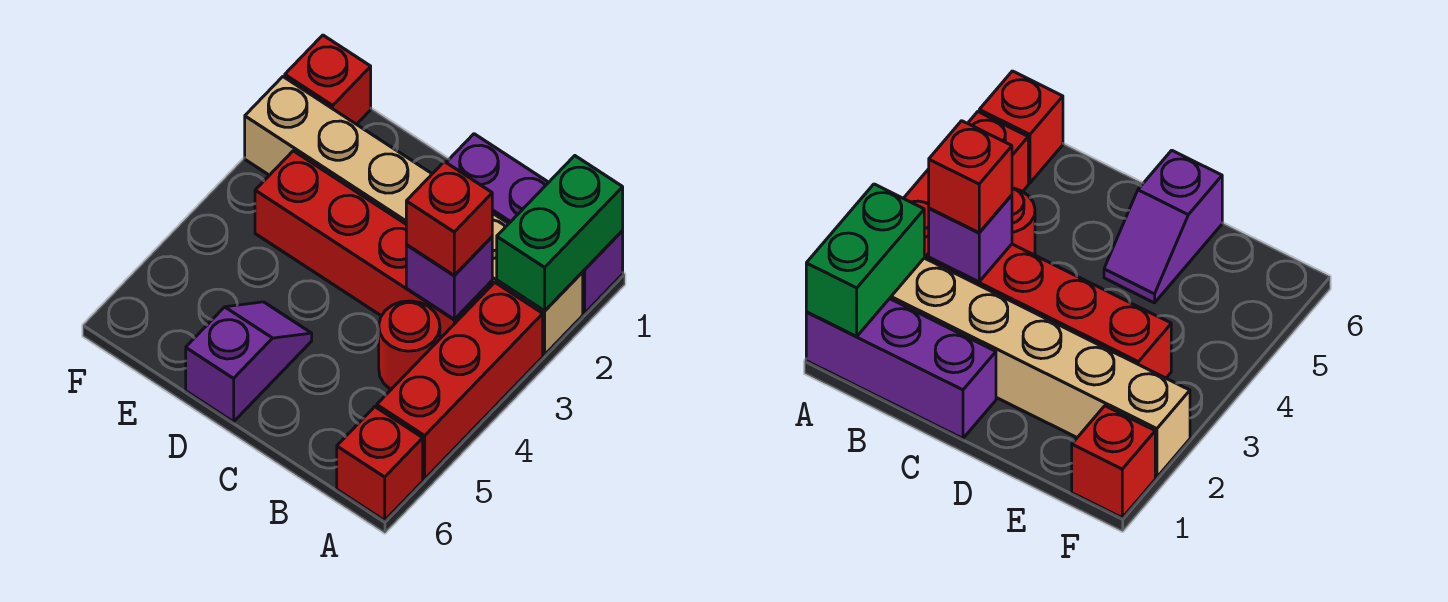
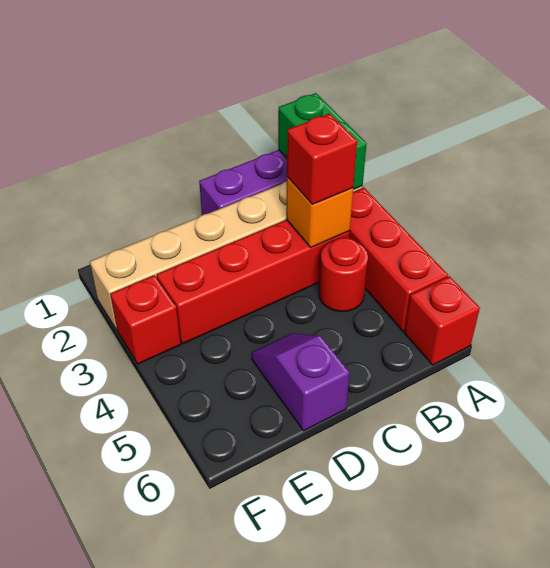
purple 1x1 brick [406,237,492,319] -> orange 1x1 brick [286,177,353,248]
red 1x1 brick [285,35,371,124] -> red 1x1 brick moved to [110,275,181,364]

